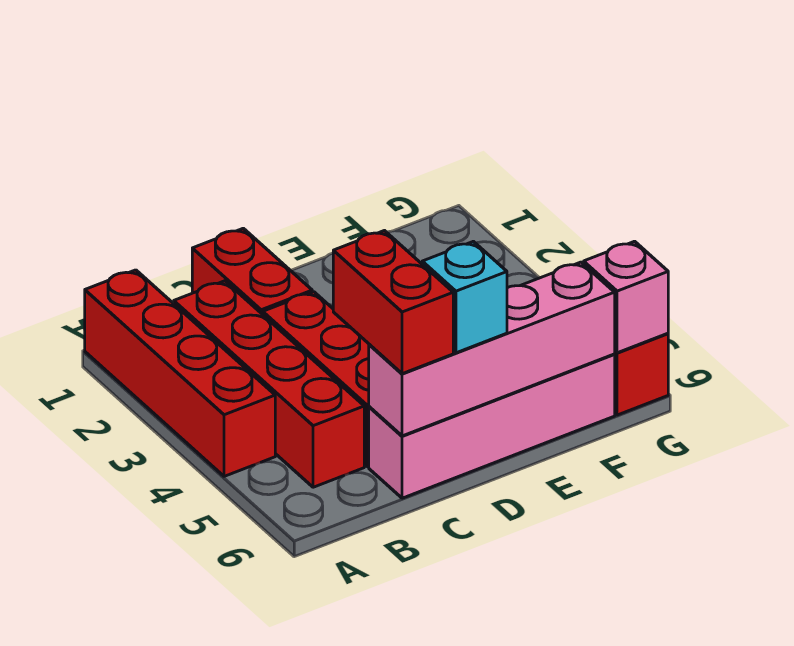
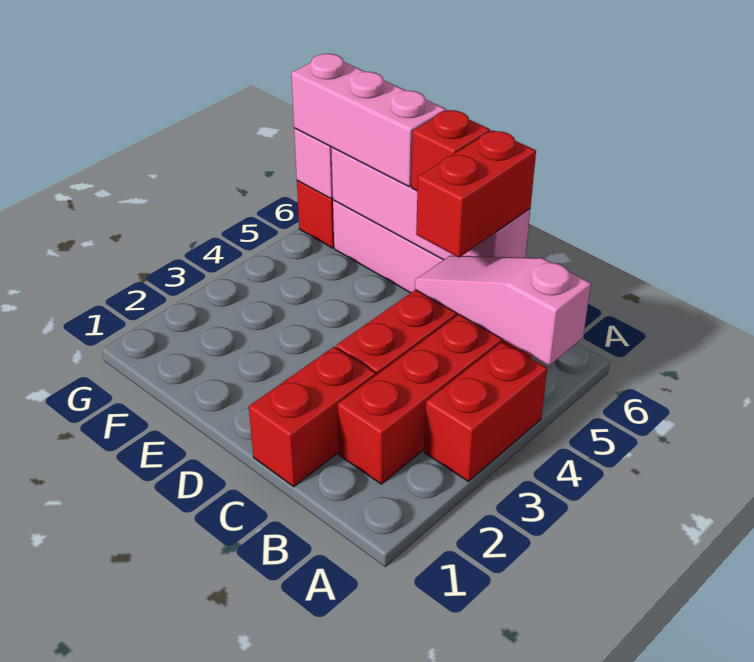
red 1x4 brick [85,270,275,476] -> red 1x2 brick [424,342,547,481]
none -> pink 1x3 slope [415,256,591,366]
cyan 1x1 brick [422,241,507,353] -> red 1x1 brick [411,110,490,191]
none -> pink 1x3 brick [291,54,446,187]

